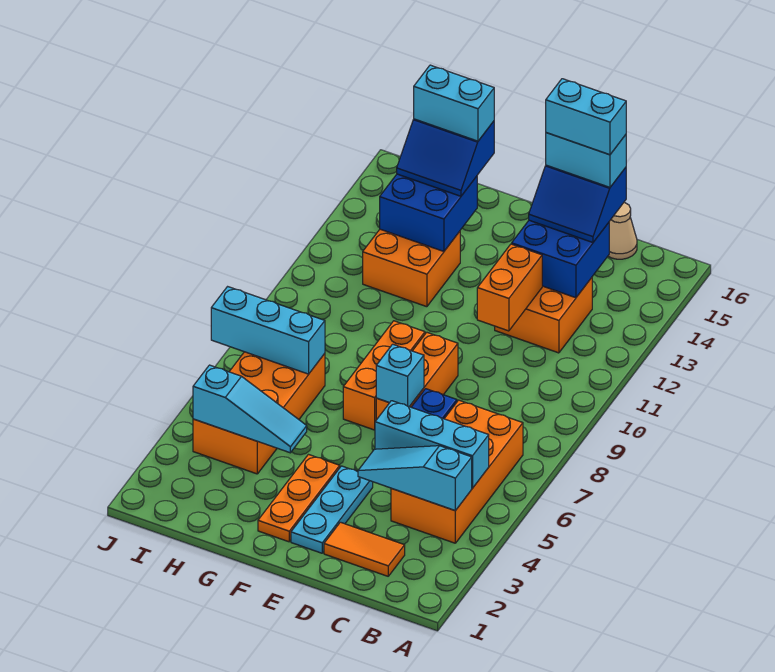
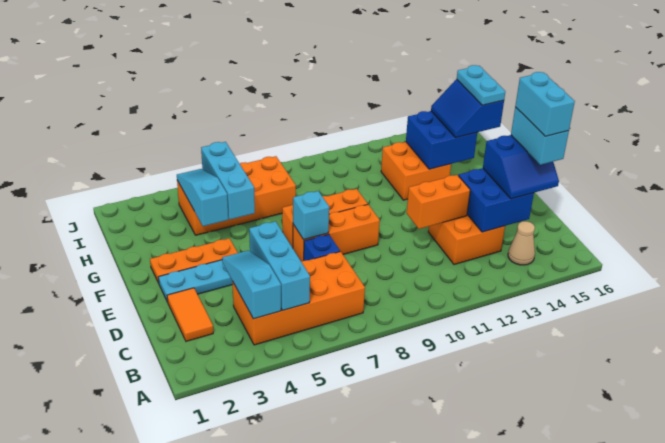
blue 2x2 slope [529,165,626,243] -> blue 2x2 slope turned to [483,135,559,199]
tan 1x1 cone [608,202,637,259] -> tan 1x1 cone moved to [508,221,535,265]
cyan 1x3 slope [193,365,307,453] -> cyan 1x3 slope turned to [177,169,228,226]
cyan 1x2 brick [414,65,494,141] -> cyan 1x2 plate [457,65,505,105]
cyan 1x3 brick [211,287,325,374] -> cyan 1x3 brick moved to [201,142,255,219]

